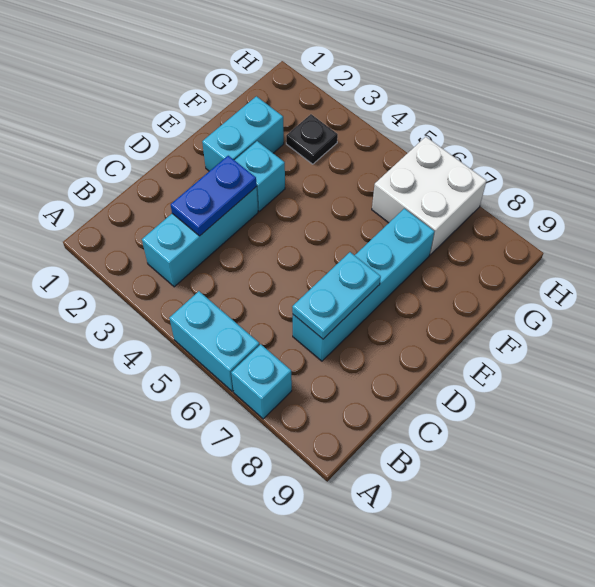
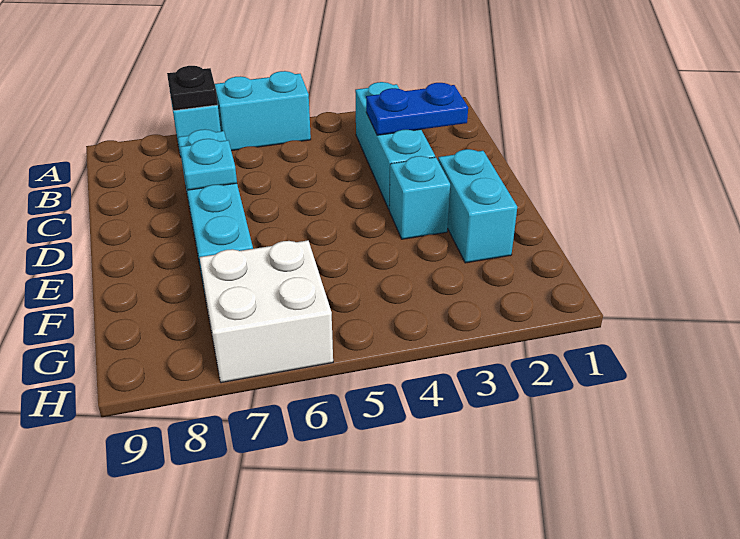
blue 1x2 plate [171,156,257,236] -> blue 1x2 plate turned to [366,83,468,135]
cyan 1x2 plate [292,252,381,339] -> cyan 1x1 plate [180,139,237,190]
black 1x1 plate [286,114,338,164] -> black 1x1 plate moved to [167,66,218,111]

